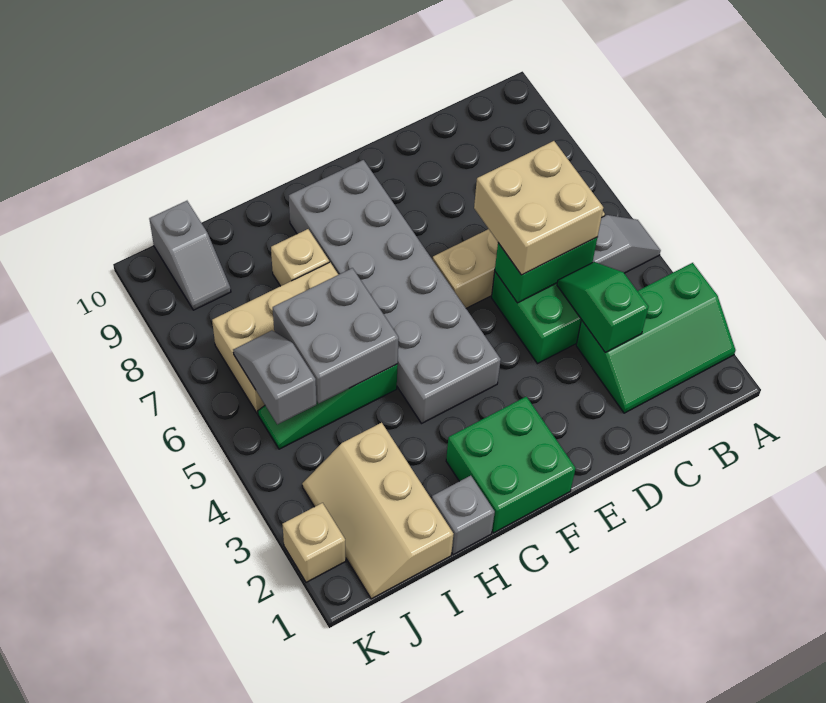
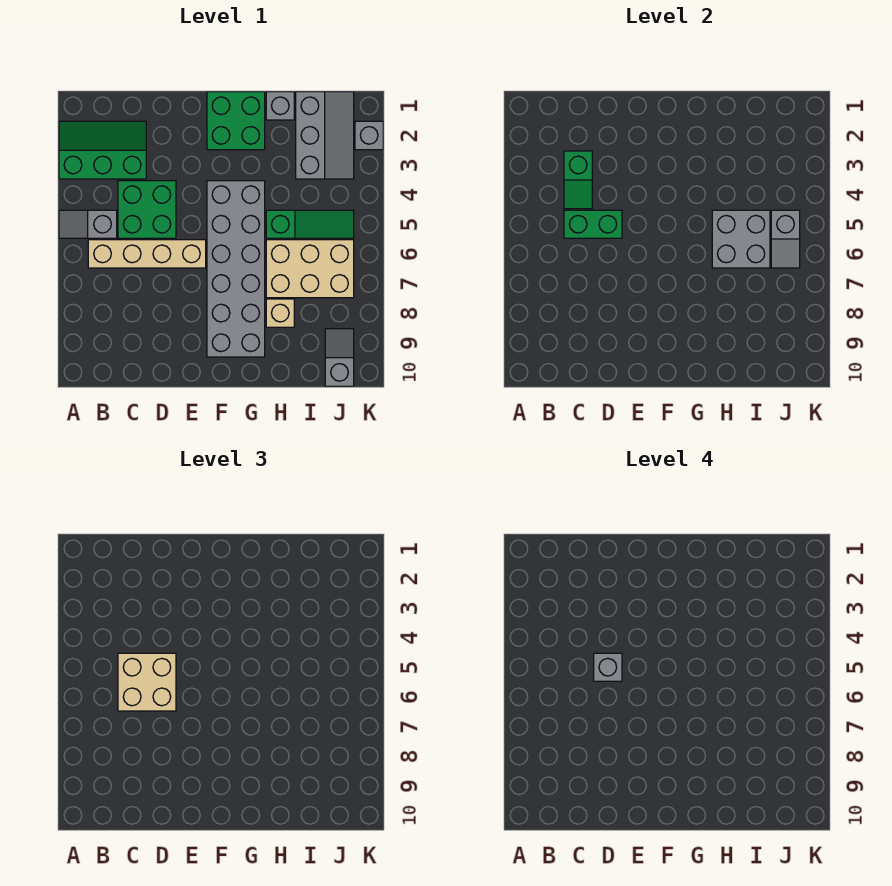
none -> grey 1x1 brick [594,653,622,681]
tan 2x3 slope [302,423,453,599] -> grey 2x3 slope [296,92,354,179]
tan 1x1 brick [282,503,346,582] -> grey 1x1 brick [355,121,383,150]

